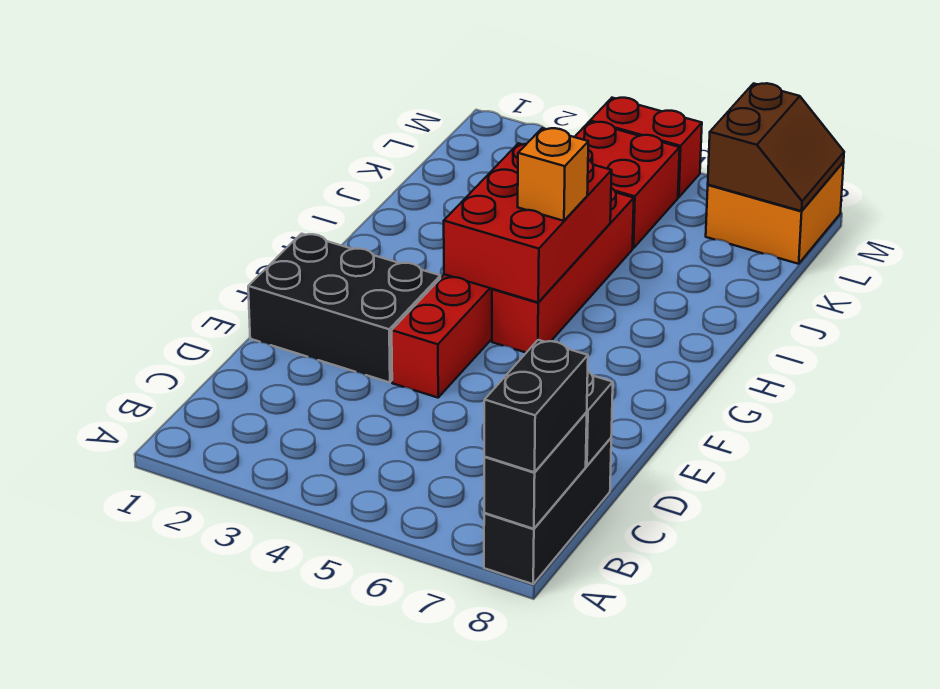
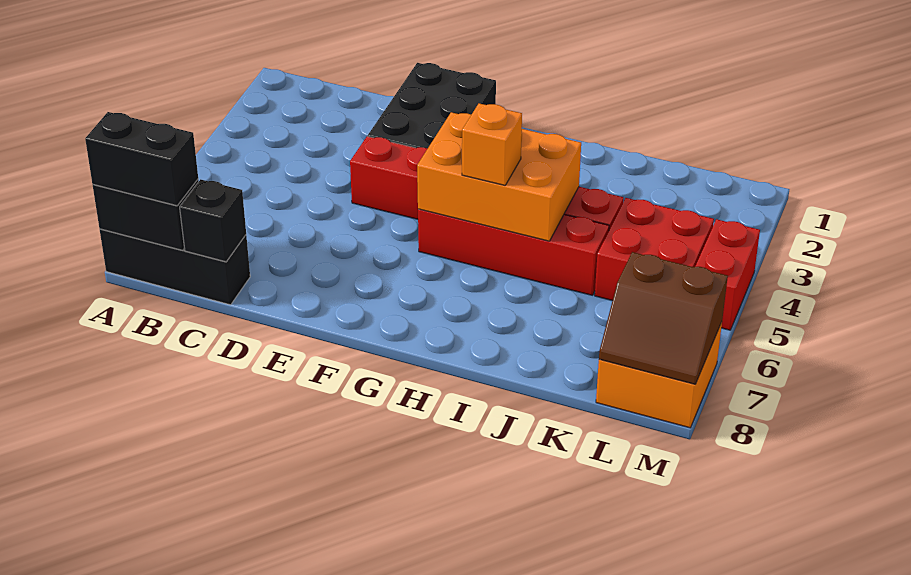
red 2x3 brick [444,143,612,302] -> orange 2x3 brick [417,112,581,241]

